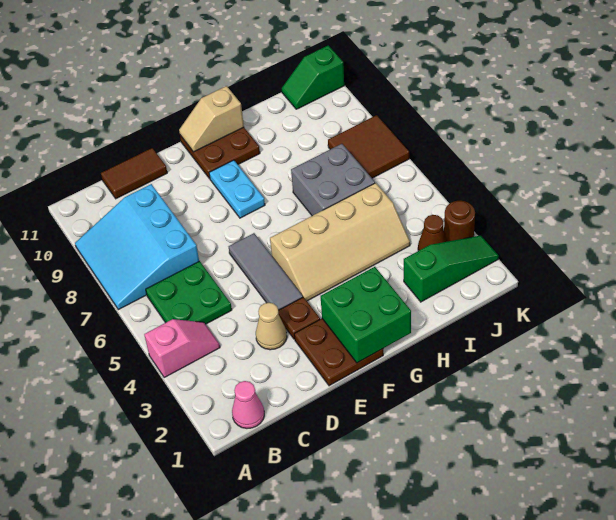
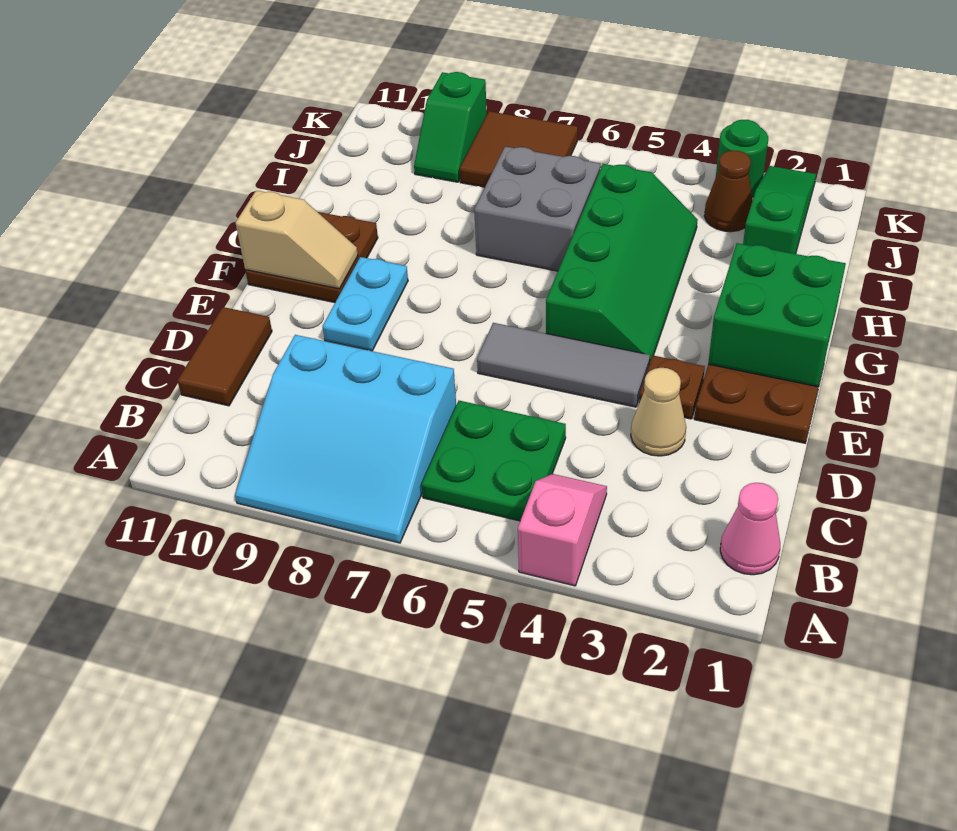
tan 2x4 slope [270,183,410,301] -> green 2x4 slope [546,164,698,364]
cyan 1x2 plate [209,160,265,218] -> cyan 1x2 plate turned to [322,257,408,351]
tan 1x2 slope [179,86,244,152] -> tan 1x2 slope turned to [236,191,358,289]
green 1x2 slope [282,45,344,109] -> green 1x2 slope moved to [414,72,487,182]
brown 1x1 round brick [444,201,475,241] -> green 1x1 round brick [716,120,768,197]

